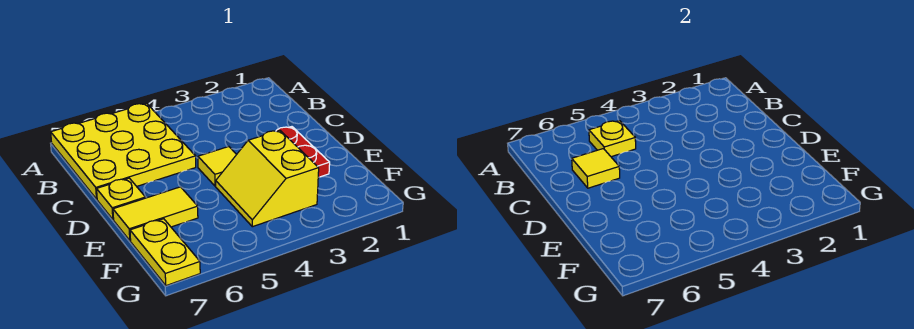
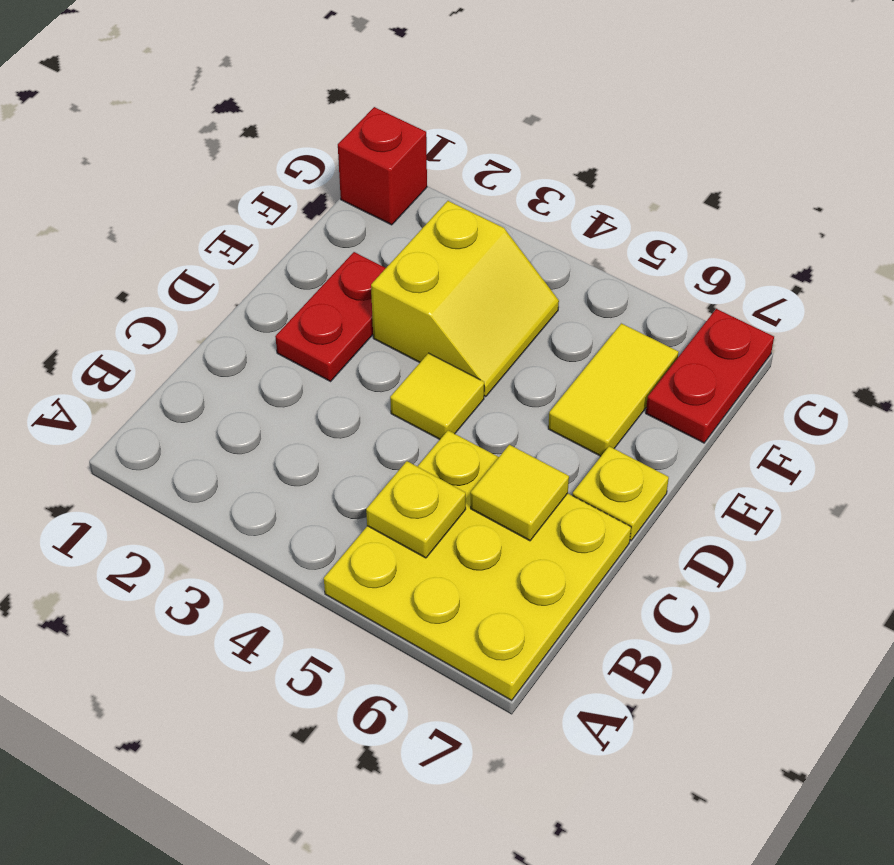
yellow 1x2 tile [113,187,198,241] -> yellow 1x2 tile turned to [548,323,679,456]
yellow 1x2 plate [130,219,200,286] -> red 1x2 plate [646,309,774,443]
none -> red 1x1 brick [338,107,427,225]

